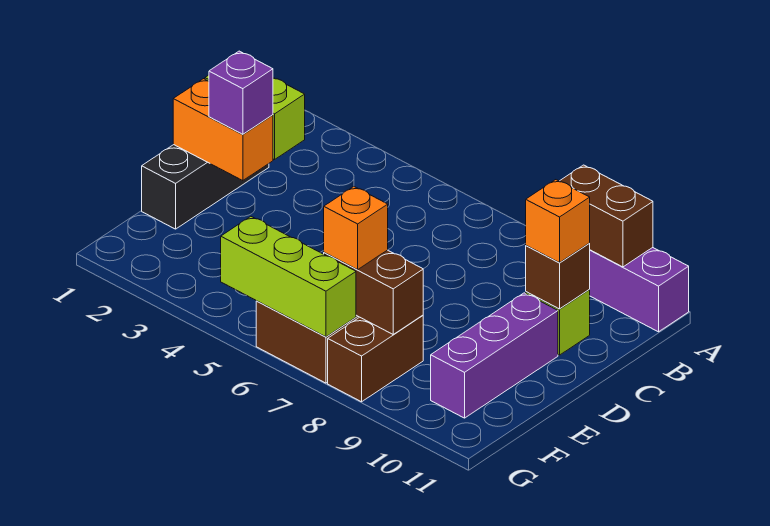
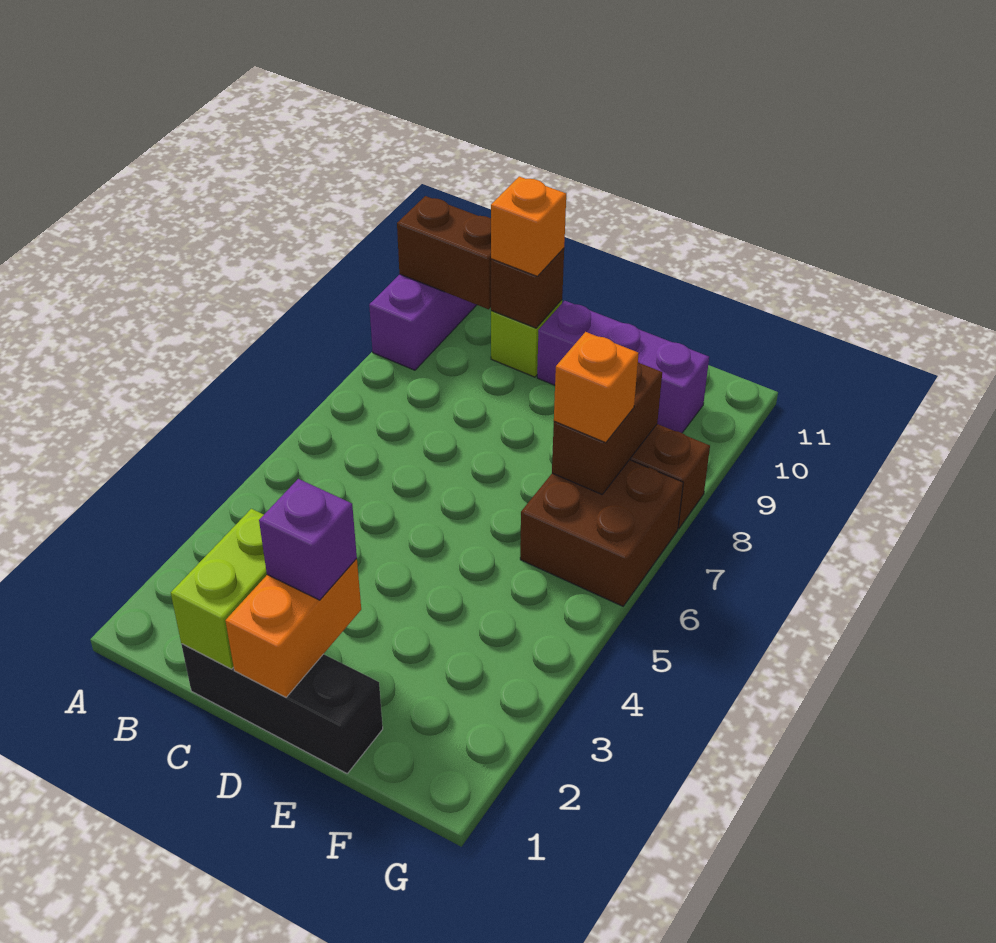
brown 1x2 brick [560,165,653,267] -> brown 1x2 brick turned to [397,196,491,309]
lime 1x3 brick [221,217,356,337] -> none

